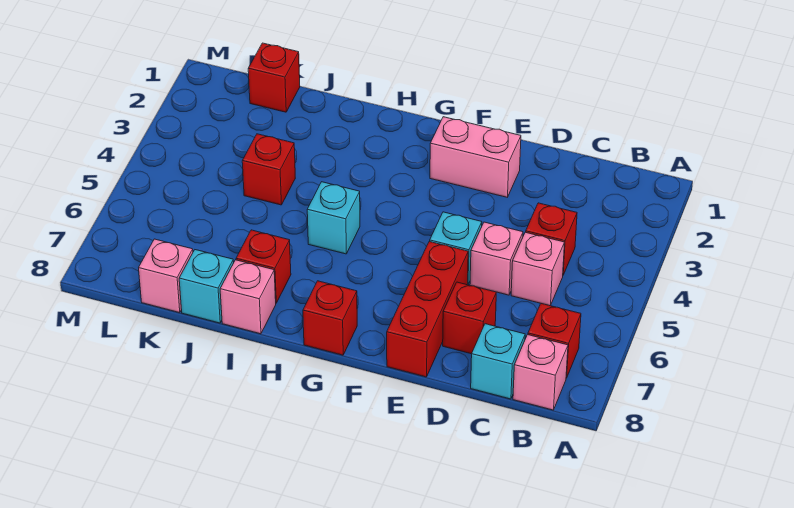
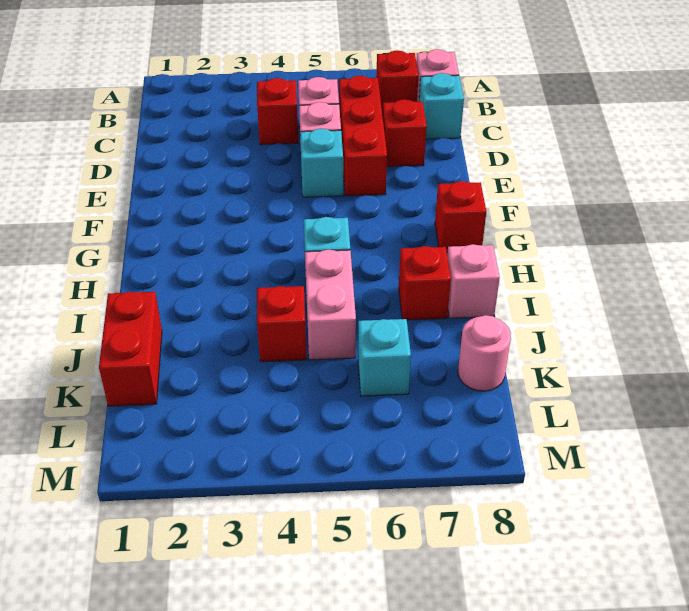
pink 1x2 brick [430,117,521,197] -> pink 1x2 brick moved to [305,250,356,360]
red 1x3 brick [387,241,468,377] -> red 1x3 brick turned to [339,76,387,196]
cyan 1x1 brick [179,250,234,323] -> cyan 1x1 brick moved to [358,319,411,396]
red 1x1 brick [248,43,300,112] -> red 1x2 brick [99,292,162,406]
pink 1x1 brick [139,239,193,313] -> pink 1x1 round brick [458,315,511,391]

